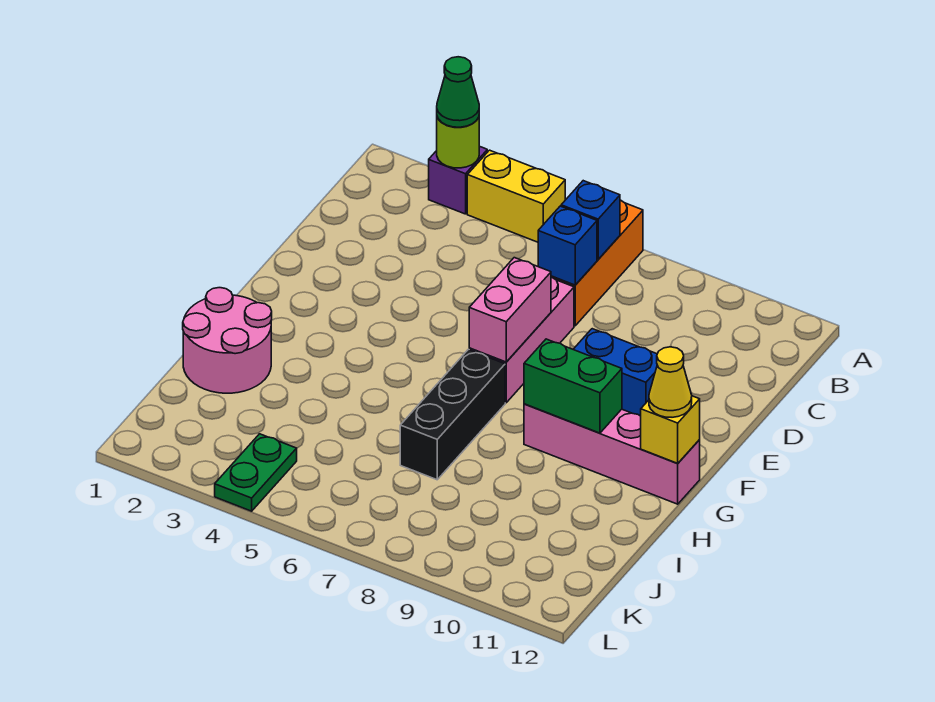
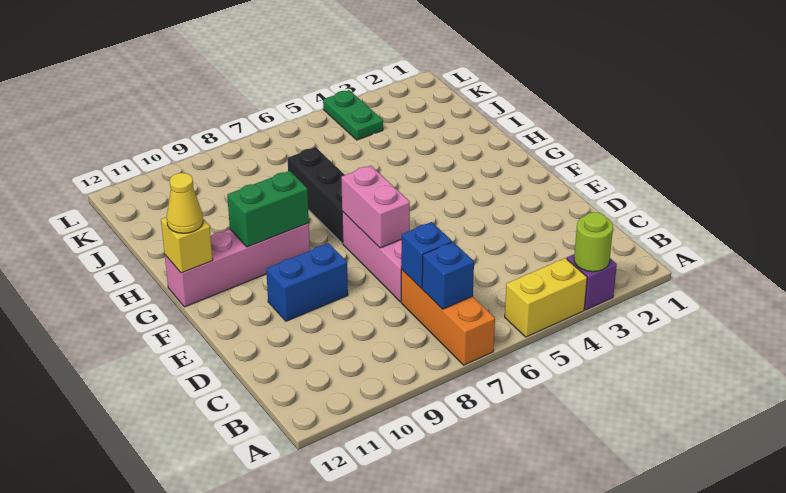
green 1x1 cone [437,57,479,127] -> none
pink 2x2 round brick [183,288,272,393] -> none

